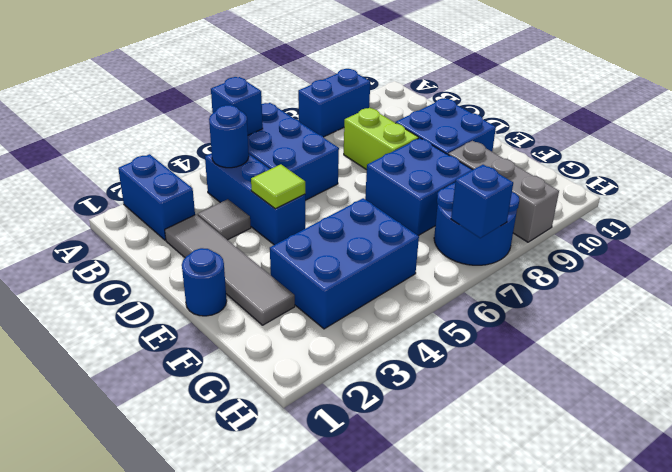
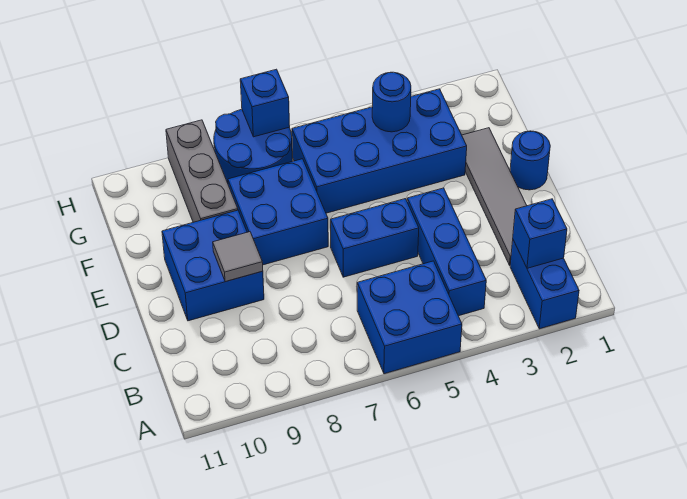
blue 2x3 brick [248,103,339,200] -> blue 2x2 brick [357,261,462,374]
blue 1x1 brick [211,77,263,135] -> blue 1x1 brick moved to [513,199,567,268]
blue 1x2 brick [298,69,370,137] -> blue 1x2 brick moved to [331,199,419,277]
blue 1x1 round brick [209,105,249,168] -> blue 1x1 round brick moved to [372,72,411,132]
grey 1x1 tile [198,199,251,240] -> grey 1x1 tile moved to [213,232,263,282]
lime 1x2 brick [344,108,419,170] -> none
lime 1x1 tile [251,164,305,209] -> none
blue 2x3 brick [270,198,419,329] -> blue 2x4 brick [292,89,467,213]

